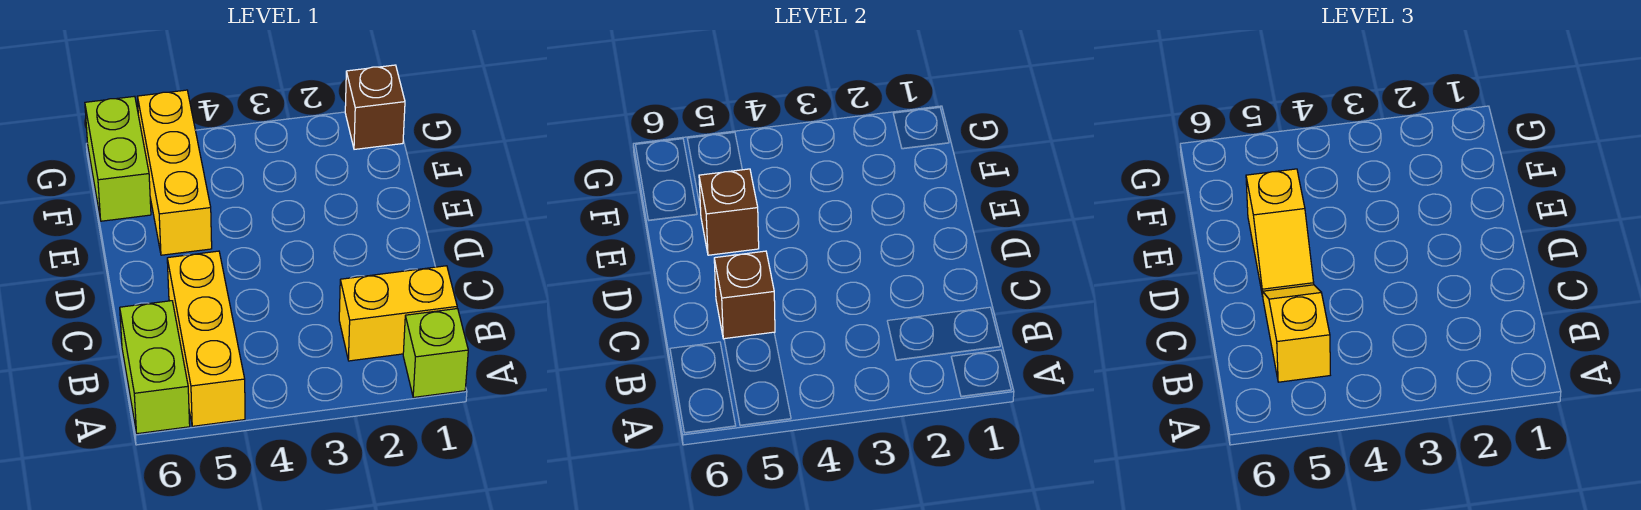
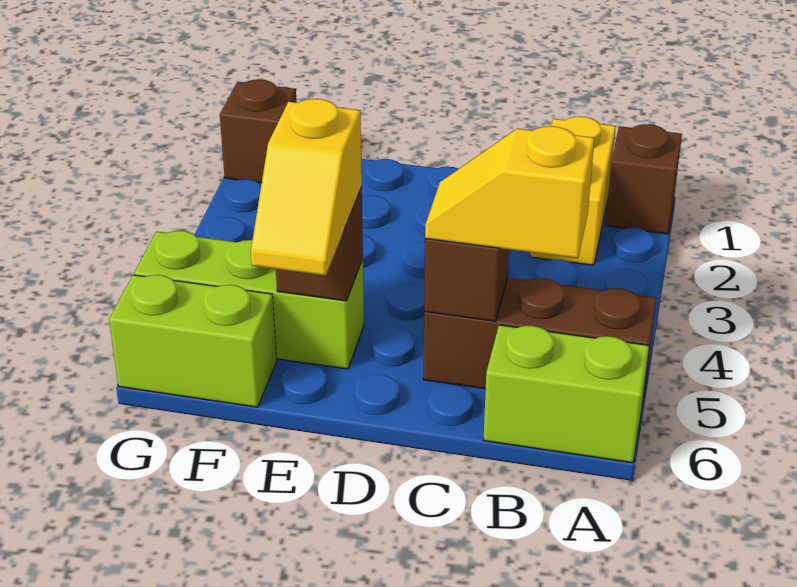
lime 1x1 brick [403,309,468,397] -> brown 1x1 brick [606,124,682,234]
yellow 1x3 brick [167,251,245,426] -> brown 1x3 brick [423,278,656,403]
yellow 1x2 slope [1246,169,1314,295] -> yellow 1x2 slope turned to [251,99,362,276]
yellow 1x3 brick [137,90,212,255] -> lime 1x3 brick [134,231,364,369]

